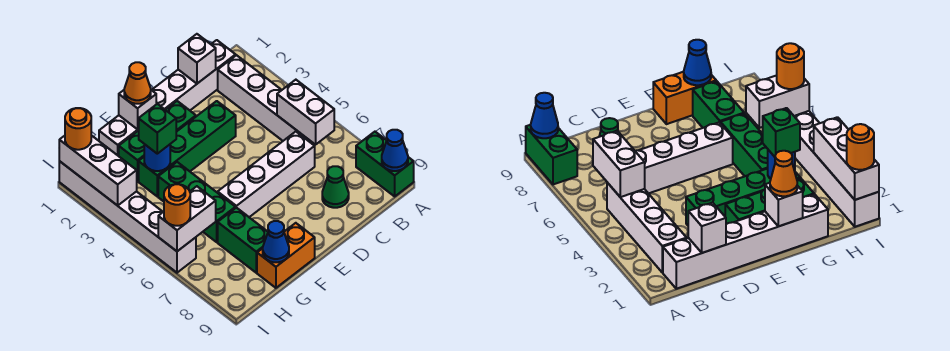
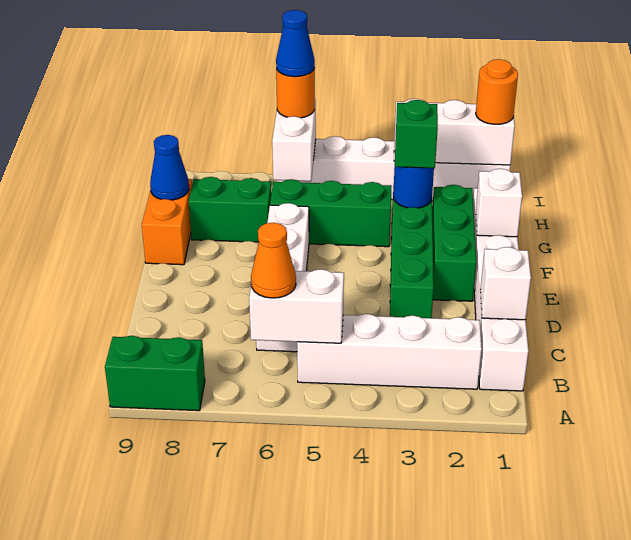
blue 1x1 cone [382,130,408,171] -> blue 1x1 cone moved to [276,10,315,77]
green 1x1 cone [322,166,349,208] -> none
orange 1x1 cone [124,62,151,104] -> orange 1x1 cone moved to [251,223,296,298]

